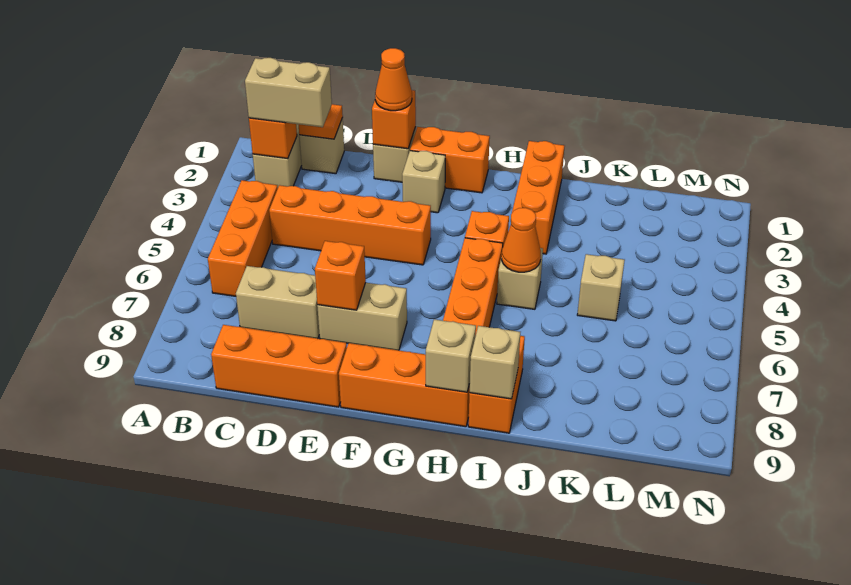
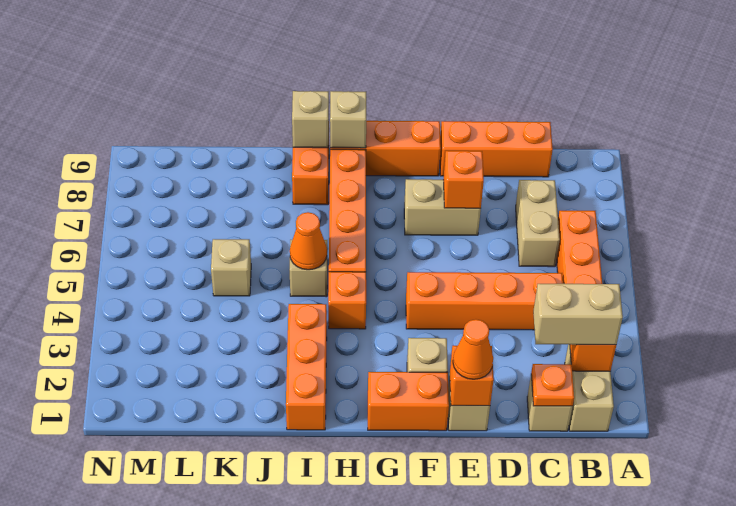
tan 1x2 brick [236,266,319,339] -> tan 1x2 brick turned to [516,180,560,267]

